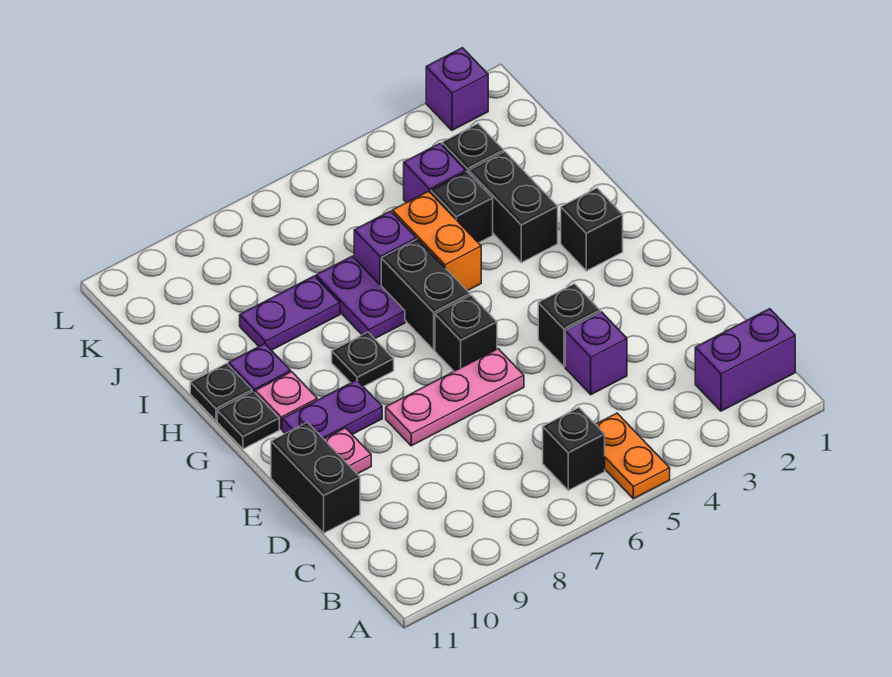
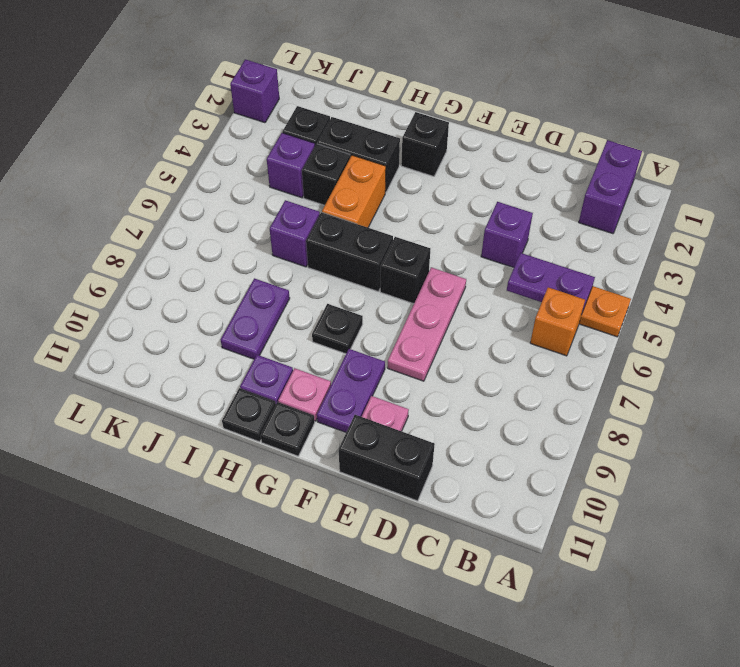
black 1x1 brick [543,408,605,490] -> orange 1x1 brick [530,287,585,356]
black 1x1 brick [538,284,600,366] -> none
orange 1x2 brick [392,191,481,291] -> orange 1x2 brick turned to [322,155,386,227]
purple 1x2 plate [316,256,405,339] -> purple 1x2 plate moved to [507,253,595,313]

